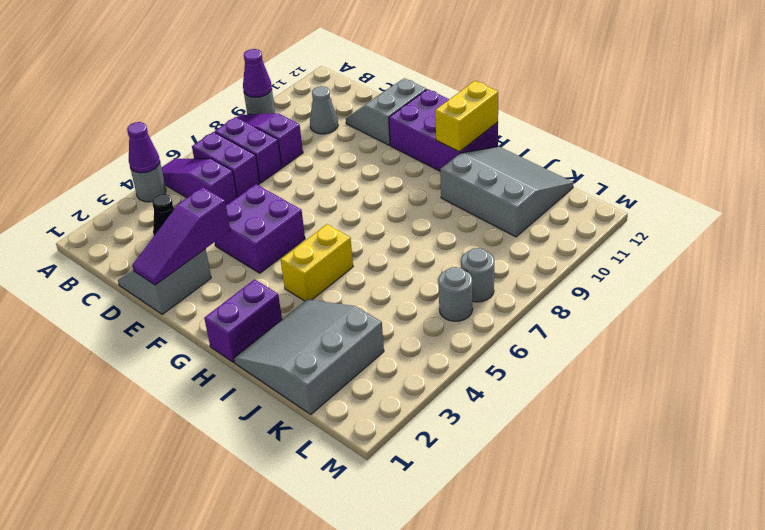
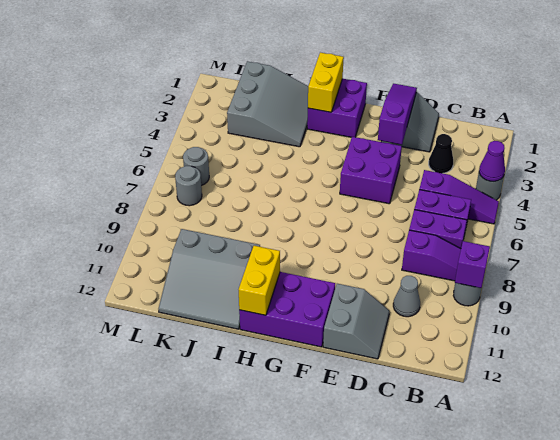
purple 1x1 cone [243,49,272,97] -> purple 1x1 brick [455,241,490,288]
purple 1x2 brick [204,279,282,362] -> purple 2x2 brick [307,79,367,137]
yellow 1x2 brick [281,224,353,301] -> yellow 1x2 brick moved to [308,53,344,112]

